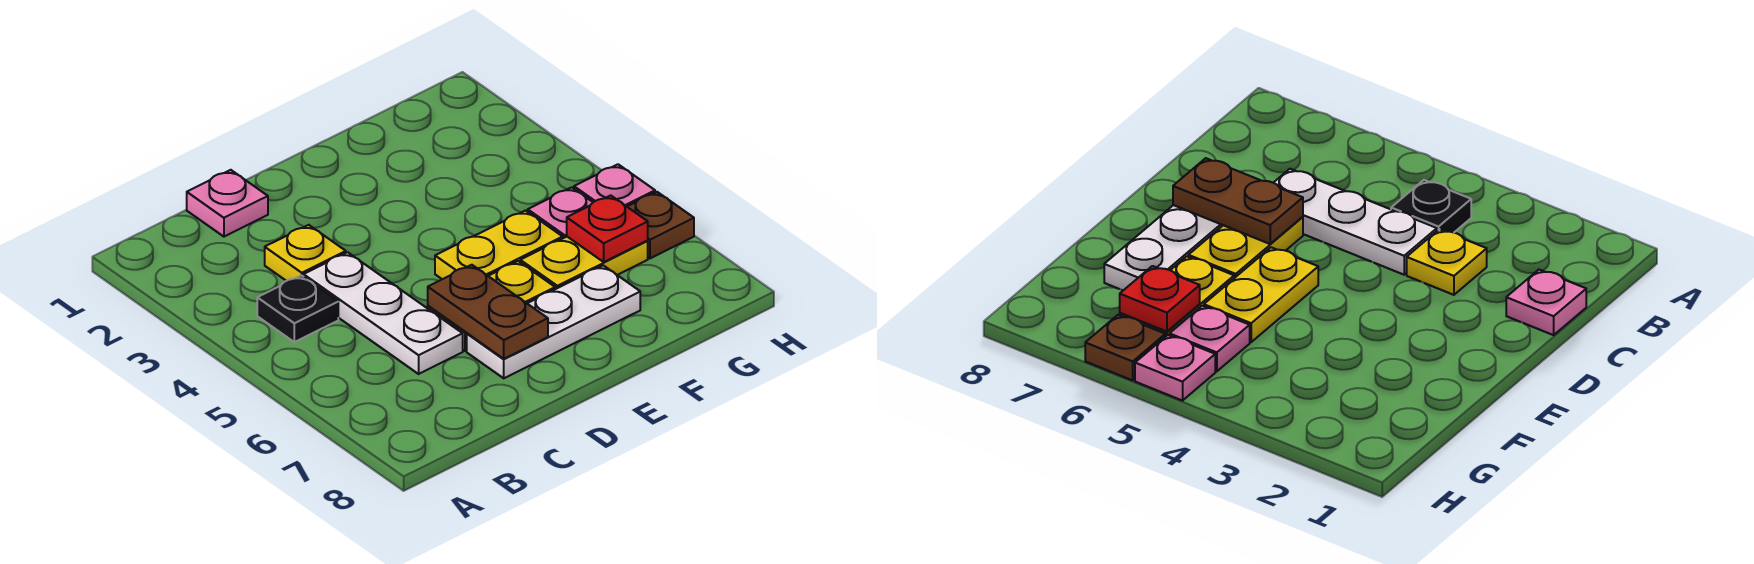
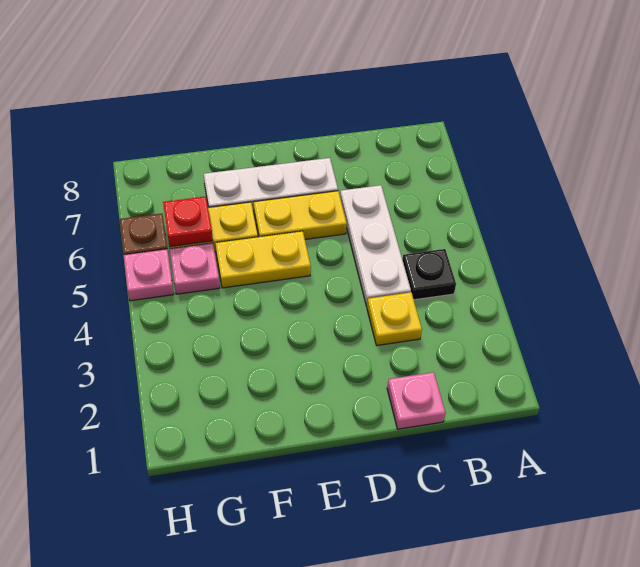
brown 1x2 plate [428,265,548,359] -> none

